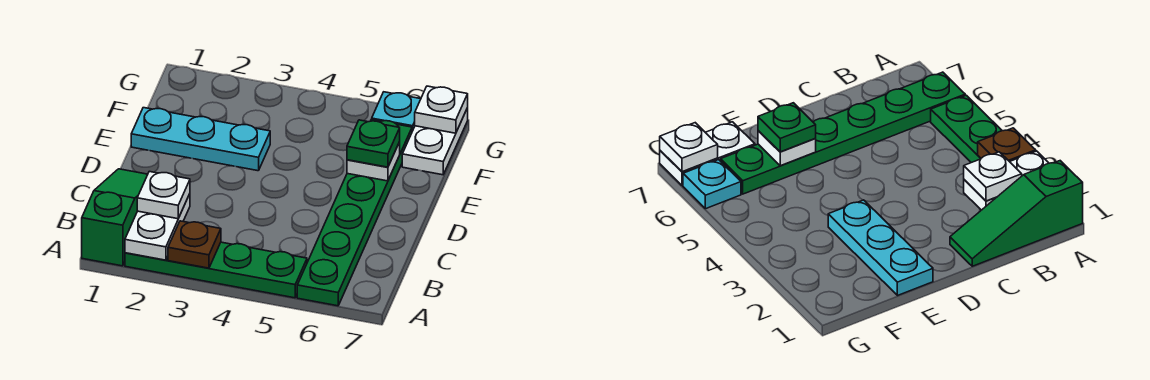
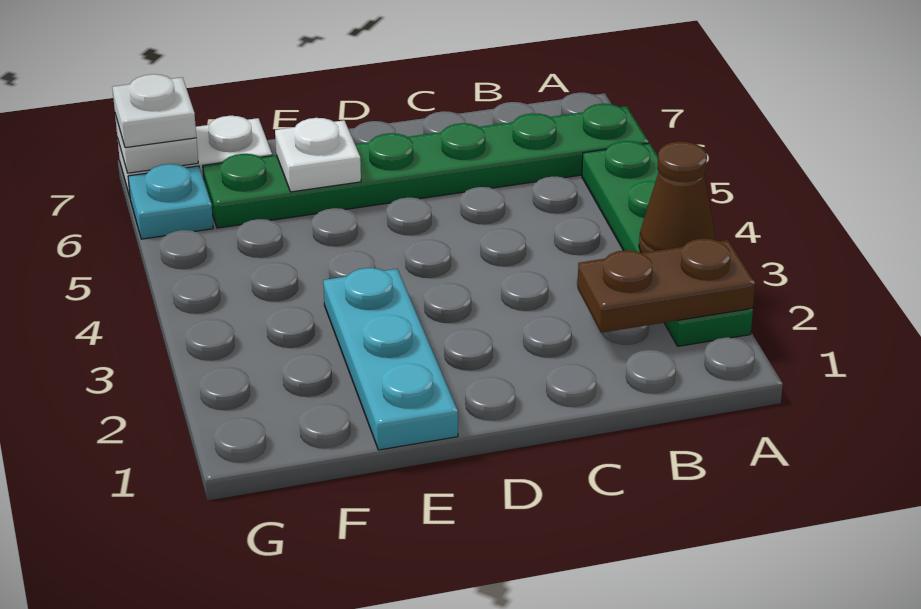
green 1x3 slope [82,169,148,266] -> none
white 1x2 plate [125,194,190,260] -> brown 1x2 plate [578,239,755,333]
brown 1x1 plate [168,221,221,268] -> brown 1x1 cone [639,142,715,253]
white 1x1 plate [137,171,190,219] -> white 1x1 plate moved to [112,74,196,148]
green 1x1 plate [347,120,400,167] -> none

